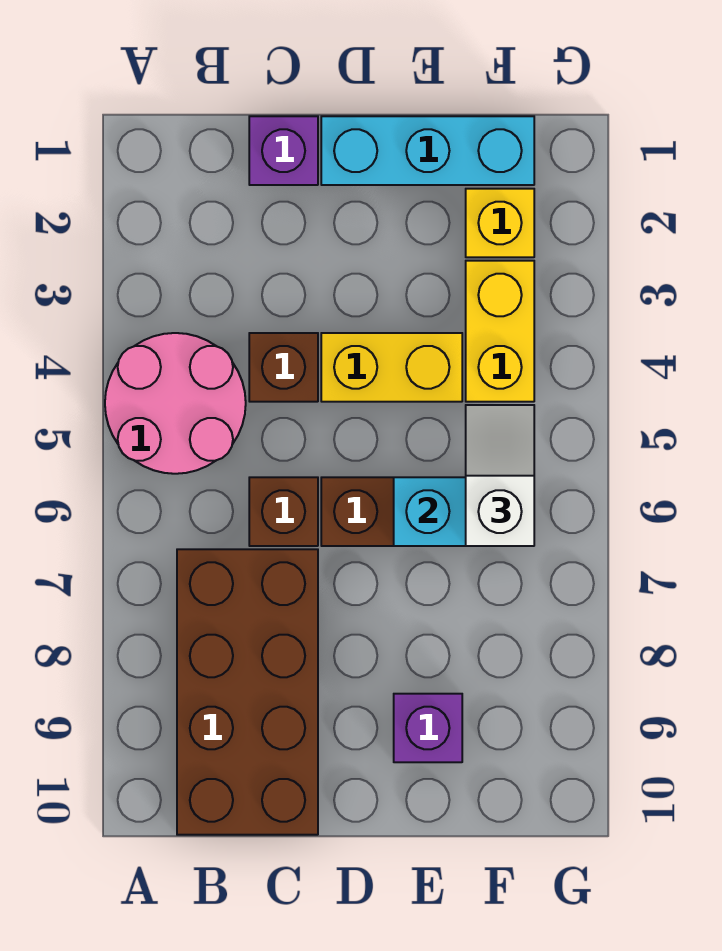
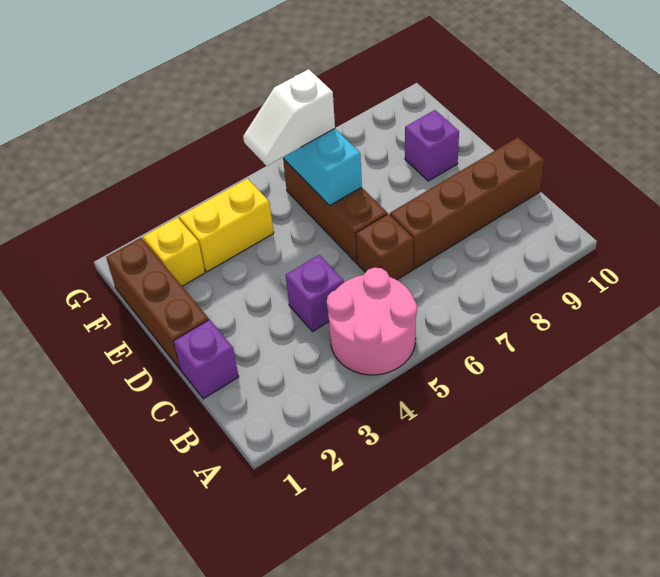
brown 2x4 brick [177,549,318,835] -> brown 1x4 brick [390,137,544,269]
brown 1x1 brick [249,333,318,402] -> purple 1x1 brick [285,255,344,331]
cyan 1x3 brick [321,116,534,185] -> brown 1x3 brick [106,238,209,369]
yellow 1x2 brick [321,333,462,402] -> none

